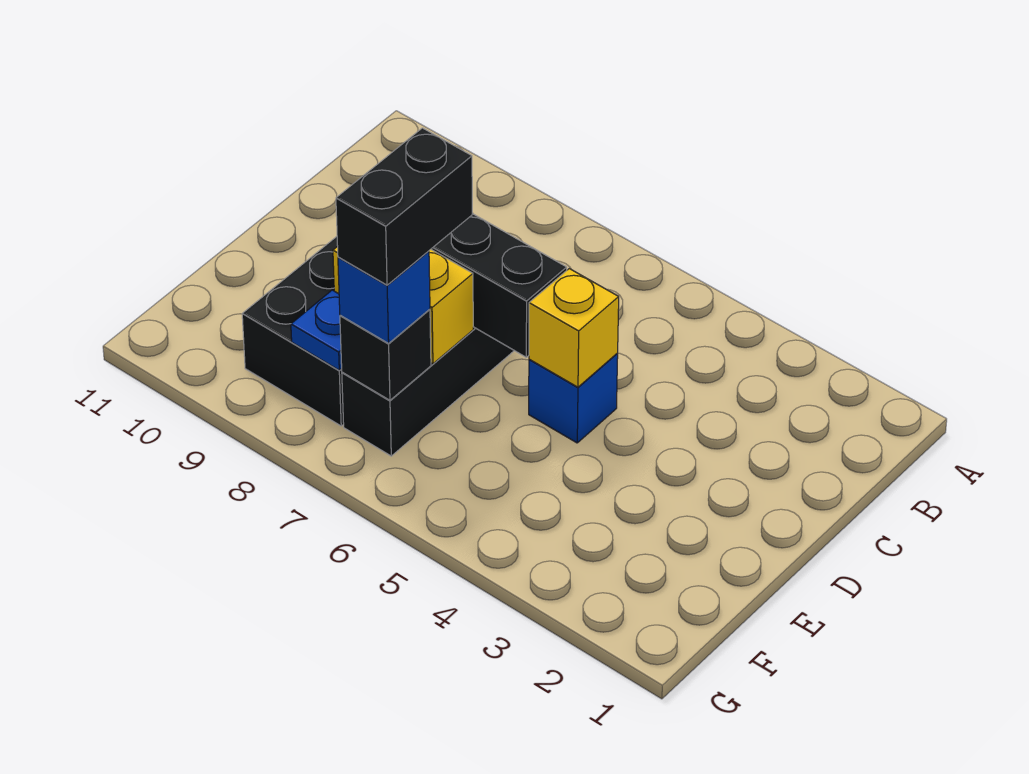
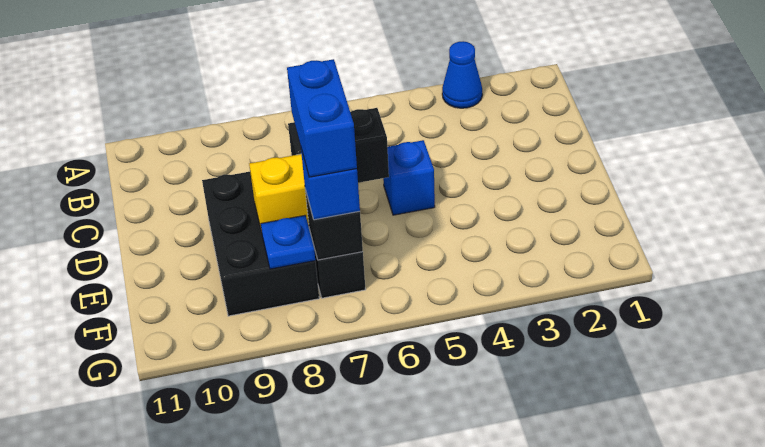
none -> blue 1x1 cone [442,41,482,108]
yellow 1x1 brick [529,269,619,387] -> none
black 1x2 brick [336,128,473,285] -> blue 1x2 brick [287,59,357,177]

